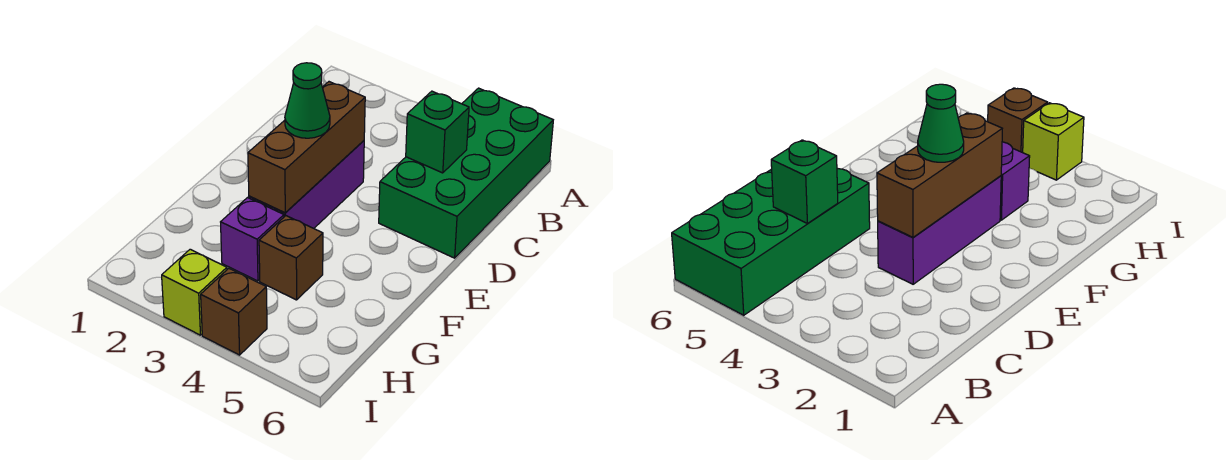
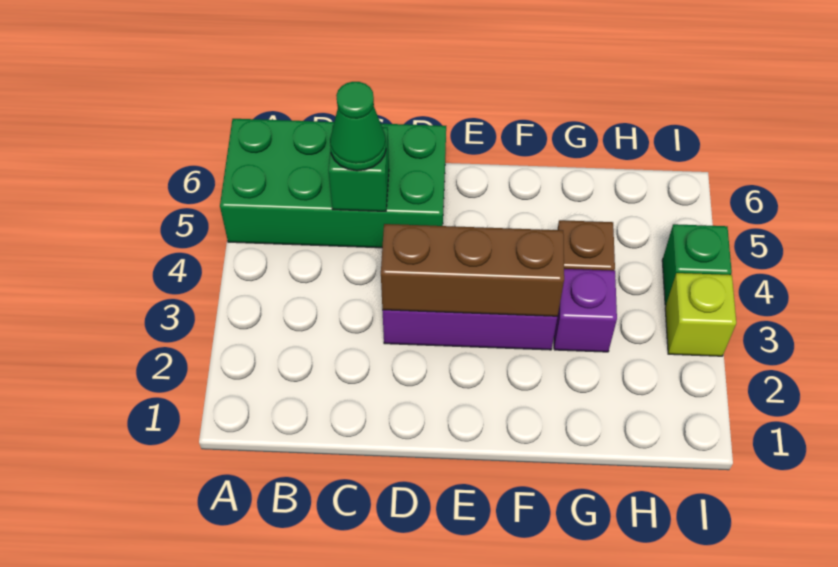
green 1x1 cone [285,63,330,138] -> green 1x1 cone moved to [330,82,386,171]
brown 1x1 brick [201,268,267,355] -> green 1x1 brick [662,224,732,305]

